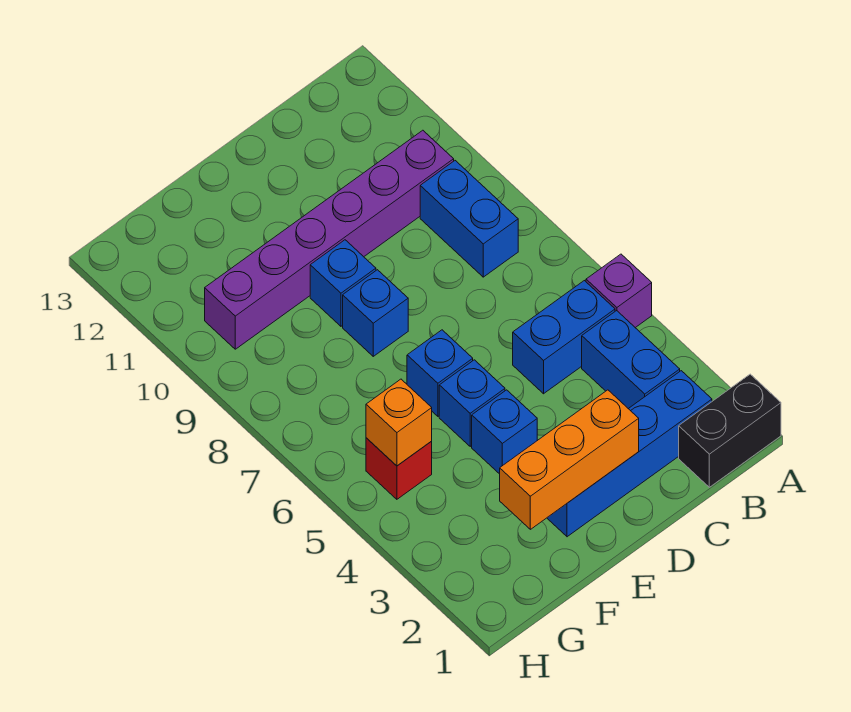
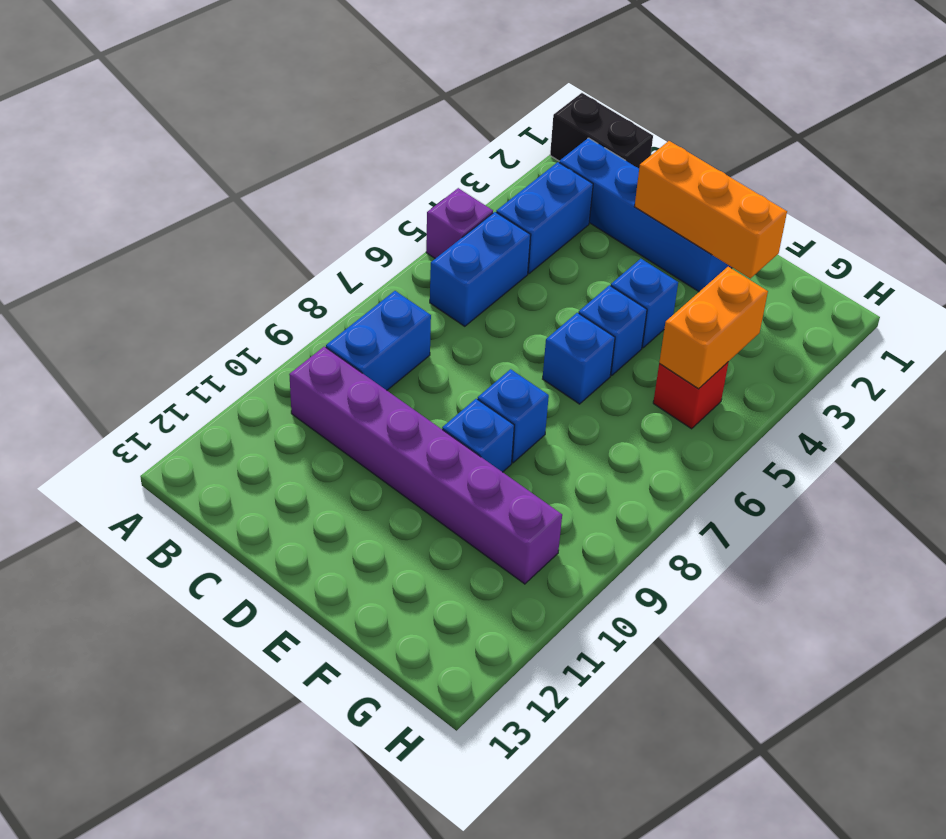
blue 1x2 brick [513,281,615,394] -> blue 1x2 brick turned to [430,212,531,326]
orange 1x1 brick [366,379,432,466] -> orange 1x2 brick [659,267,768,389]

